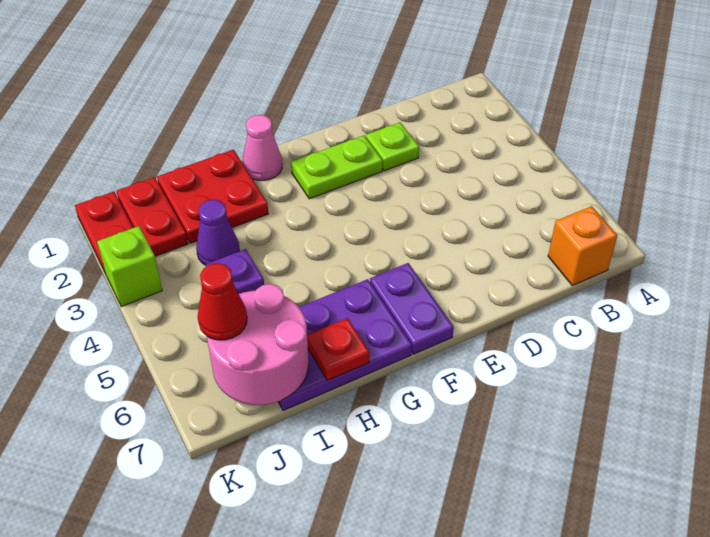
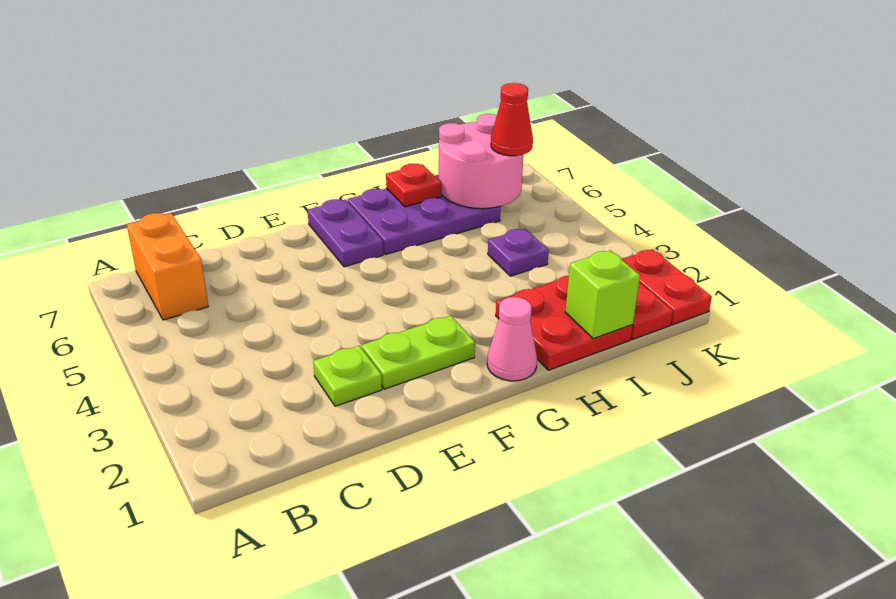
orange 1x1 brick [548,206,617,285] -> orange 1x2 brick [127,213,208,320]
purple 1x1 cone [196,200,239,265] -> none
lime 1x1 brick [97,226,162,307] -> lime 1x1 brick moved to [565,250,640,339]

